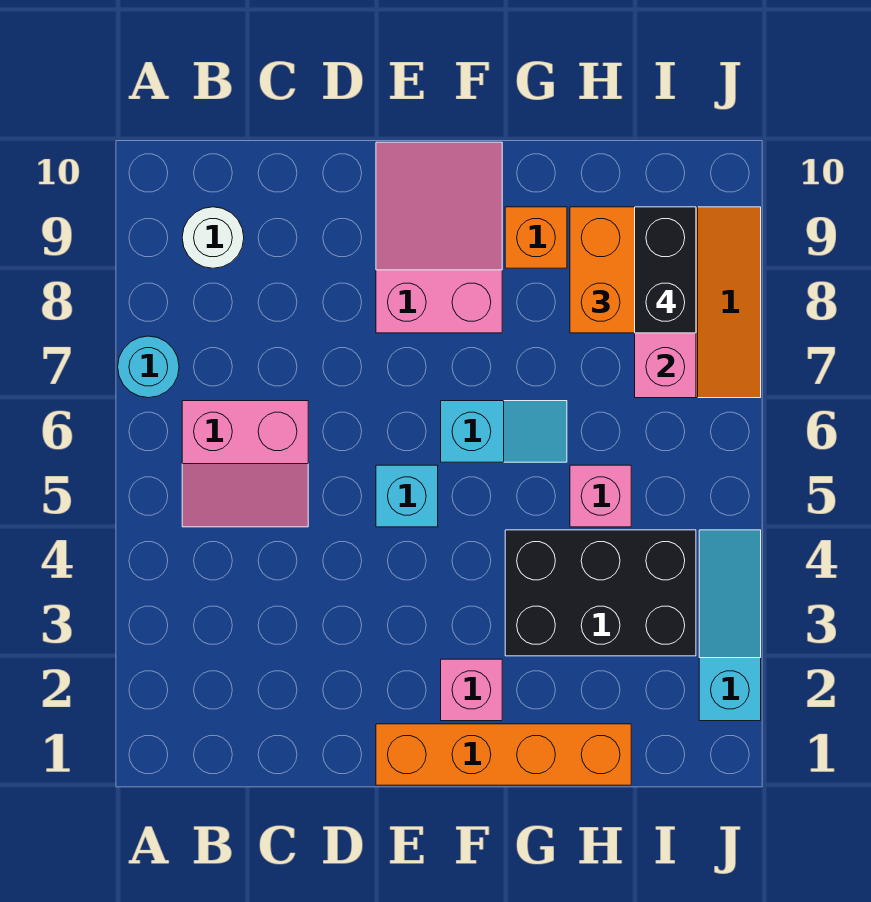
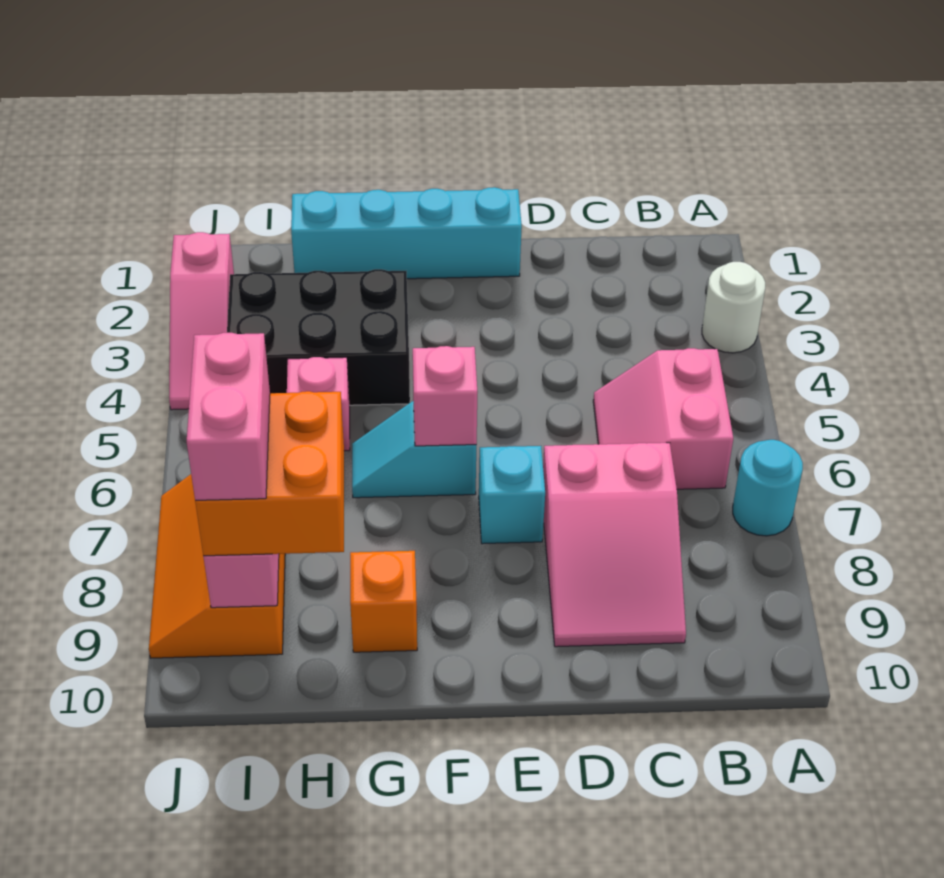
pink 2x2 slope [182,401,308,527] -> pink 2x2 slope turned to [593,348,733,489]
white 1x1 round brick [182,207,244,268] -> white 1x1 round brick moved to [702,262,765,353]
orange 1x4 brick [376,724,631,785] -> cyan 1x4 brick [291,187,522,279]
cyan 1x1 brick [376,465,438,527] -> cyan 1x1 brick moved to [479,446,545,544]
pink 2x3 slope [376,142,502,333] -> pink 2x3 slope moved to [543,443,686,647]
pink 1x1 brick [441,659,502,721] -> pink 1x1 brick moved to [413,346,478,446]
black 1x2 brick [635,207,696,333] -> pink 1x2 brick [187,333,270,500]
cyan 1x3 slope [699,530,761,721] -> pink 1x3 slope [169,232,234,410]

